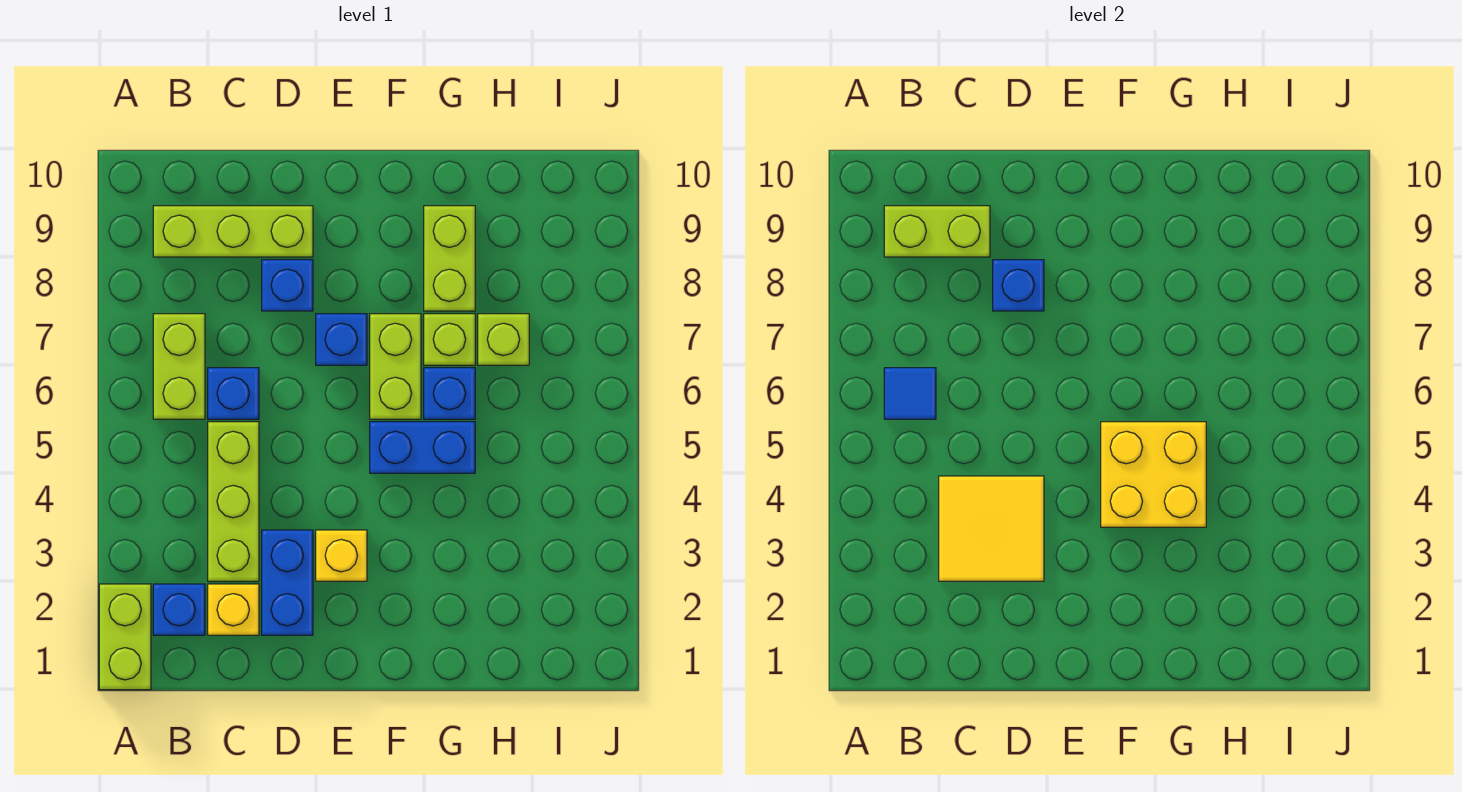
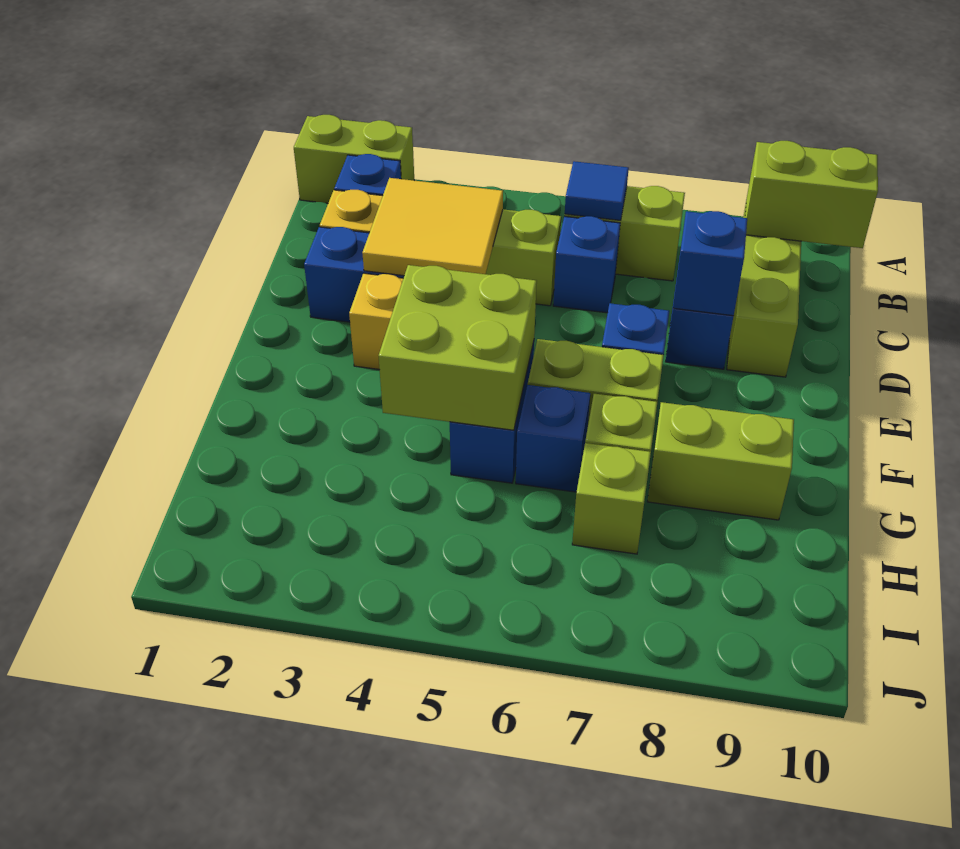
lime 1x2 brick [884,206,990,257] -> lime 1x2 brick turned to [745,141,878,248]
yellow 2x2 brick [1101,422,1206,527] -> lime 2x2 brick [379,265,537,430]

